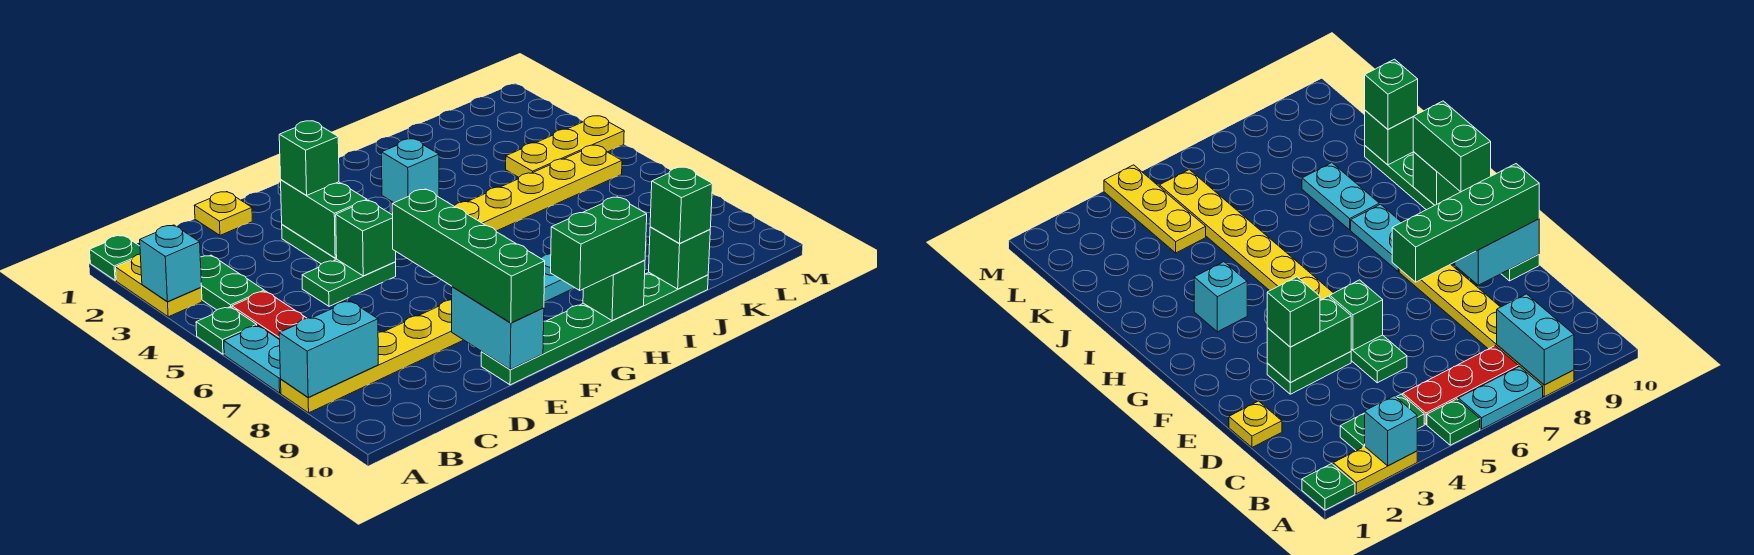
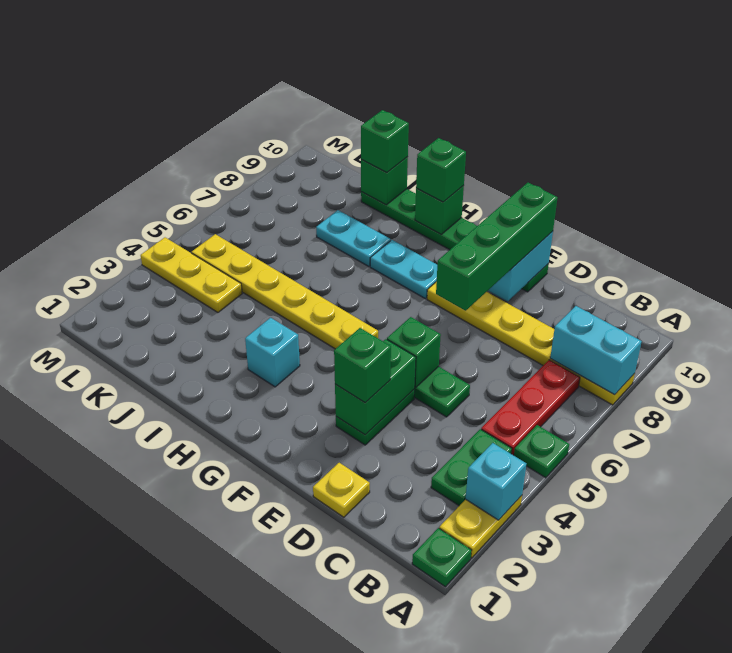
cyan 1x2 plate [224,325,281,393] -> none
green 1x2 brick [551,197,647,290] -> green 1x1 brick [416,138,466,202]

